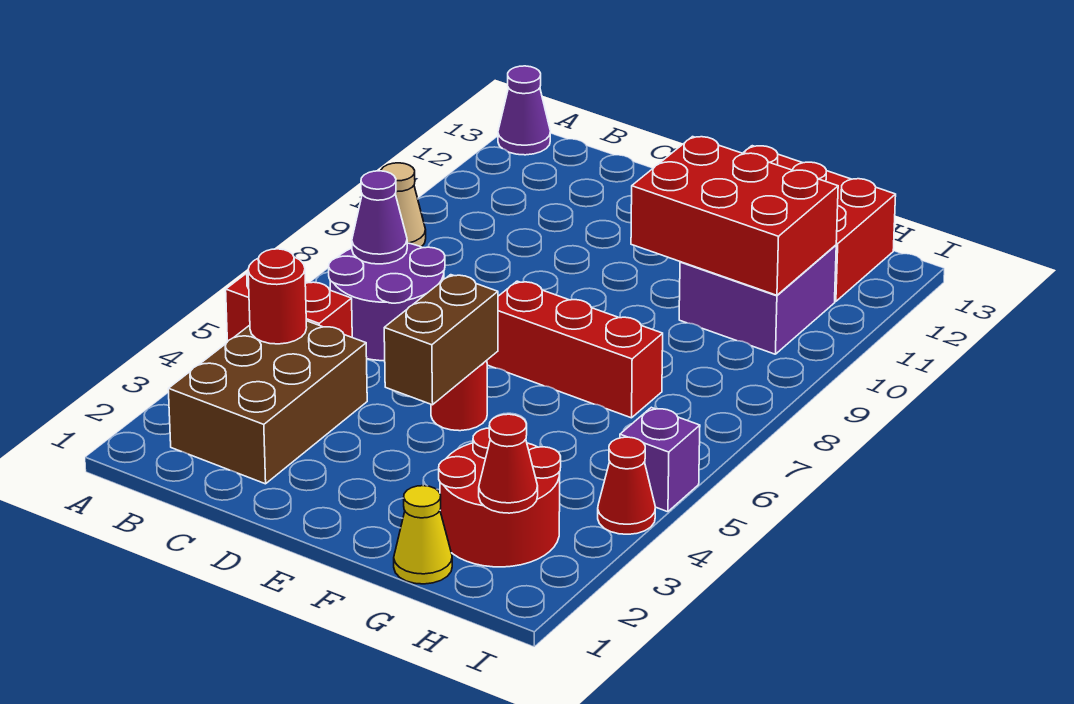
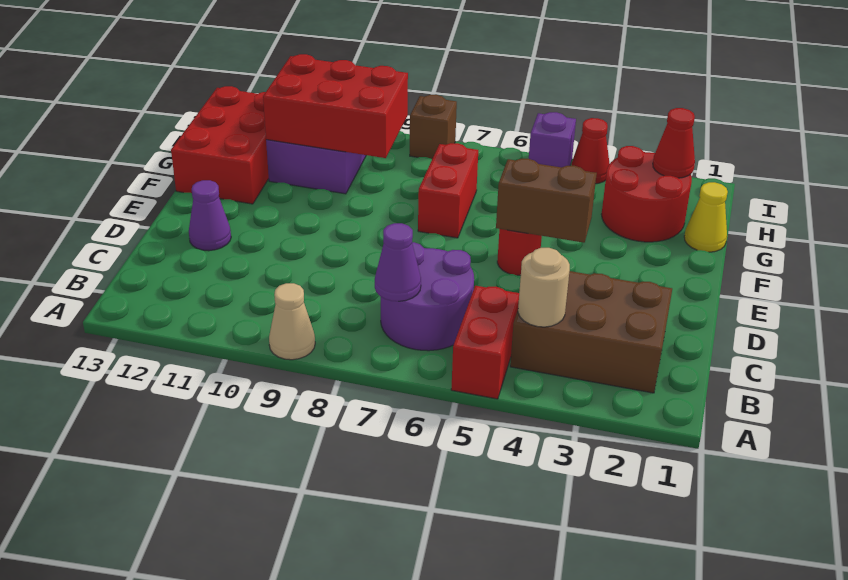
purple 1x1 cone [498,66,550,155] -> purple 1x1 cone moved to [189,180,231,251]
red 1x1 round brick [248,249,307,344] -> tan 1x1 round brick [518,248,570,327]
red 1x3 brick [487,281,663,418] -> red 1x2 brick [418,143,478,238]
red 2x3 brick [631,137,838,295] -> red 2x3 brick turned to [263,54,408,158]
none -> brown 1x1 brick [410,95,457,159]

